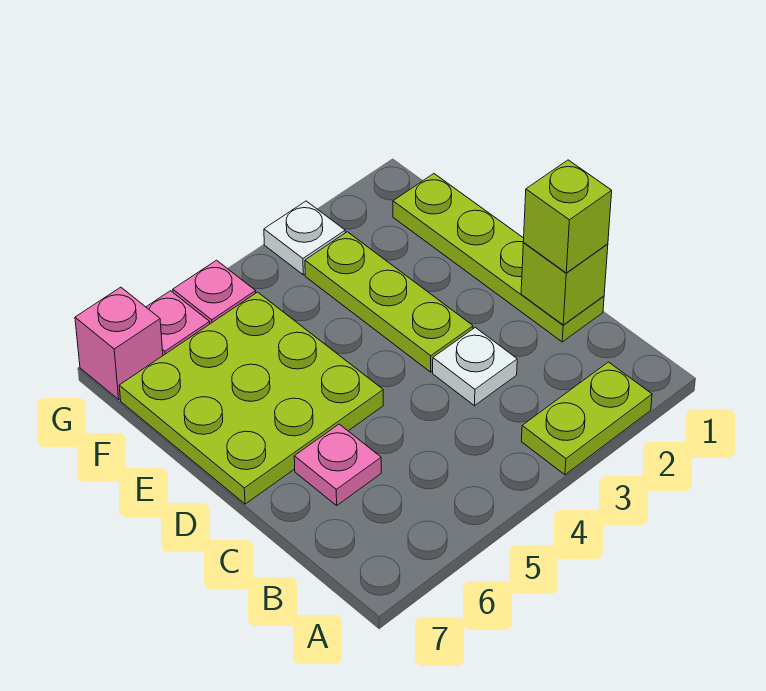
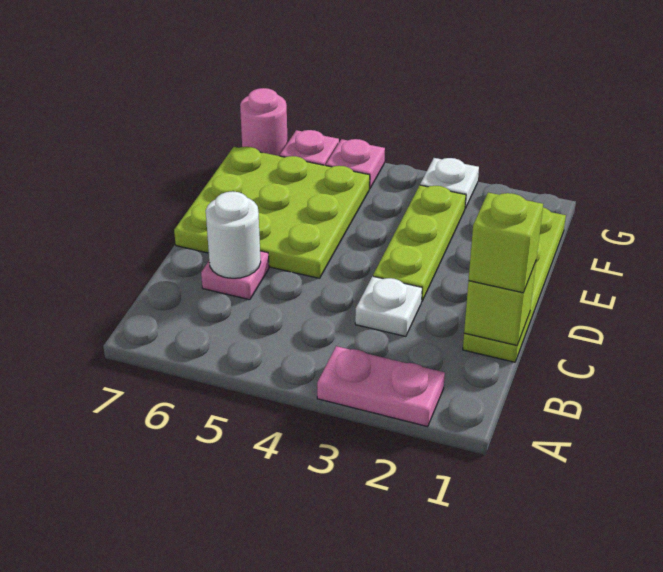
lime 1x2 plate [521,362,652,475] -> pink 1x2 plate [317,346,445,427]
none -> white 1x1 round brick [206,191,261,278]
pink 1x1 brick [75,287,163,399] -> pink 1x1 round brick [240,88,288,156]

